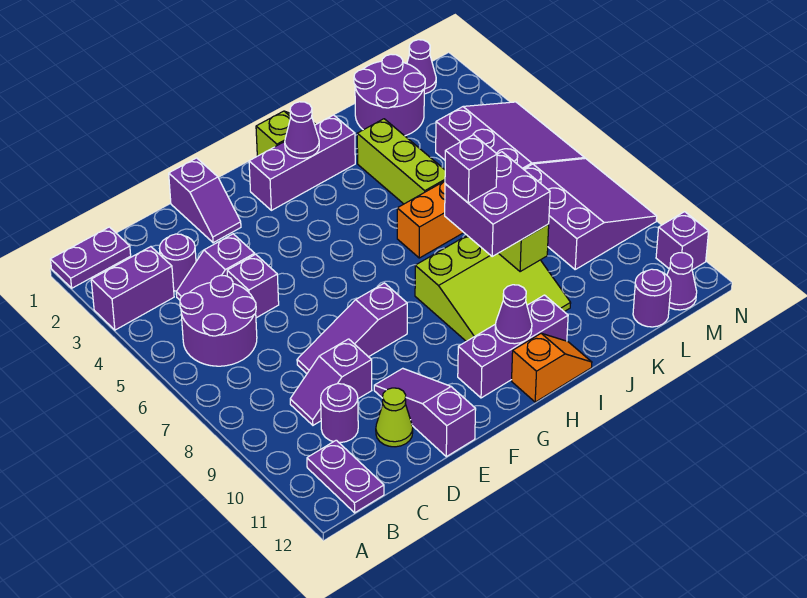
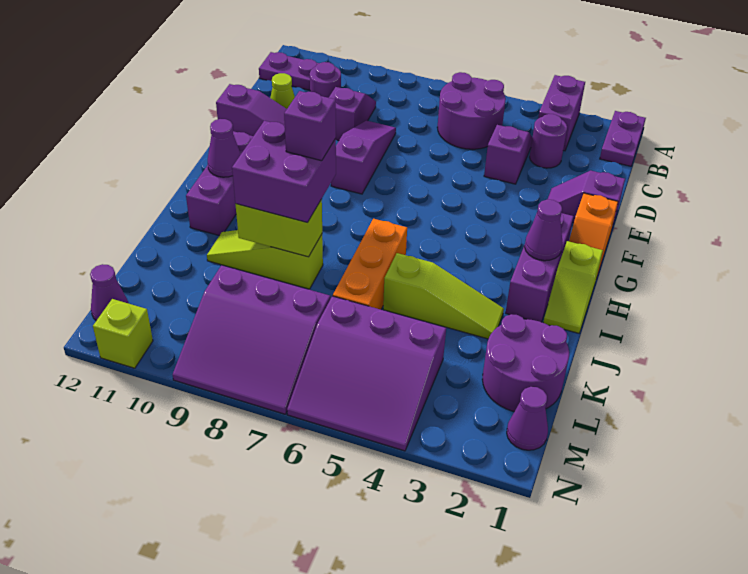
purple 1x1 brick [227,254,279,318] -> none
lime 3x3 slope [415,236,571,341] -> lime 1x3 slope [207,230,323,289]
orange 1x2 slope [512,333,592,402] -> orange 1x2 slope moved to [569,193,618,276]
lime 1x3 brick [357,119,445,204] -> lime 1x3 slope [383,253,504,339]
purple 1x1 round brick [633,269,671,327] -> none
purple 1x1 brick [656,212,709,270] -> lime 1x1 brick [93,299,153,368]

